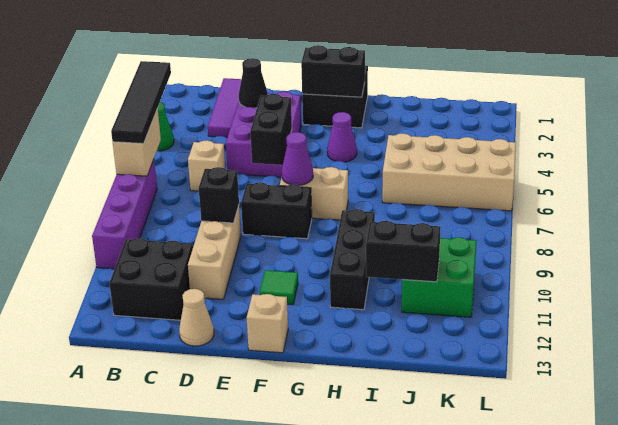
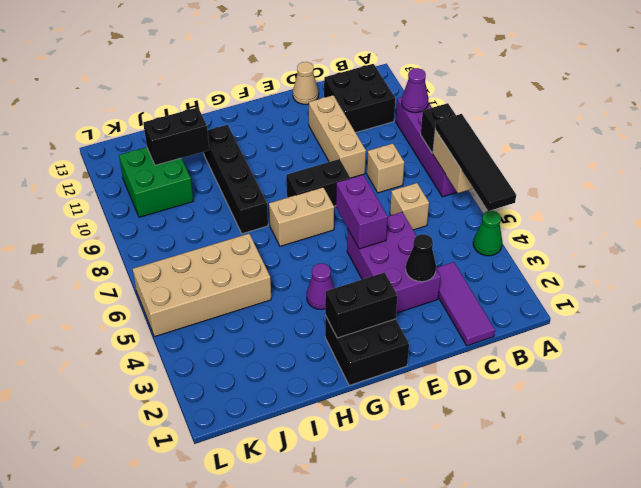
black 1x1 brick [199,167,239,223] -> black 1x1 brick moved to [421,103,456,153]
black 1x2 brick [250,94,292,165] -> purple 1x2 brick [336,175,388,249]
purple 1x1 cone [282,132,313,185] -> purple 1x1 cone moved to [402,68,429,113]
green 1x1 tile [260,270,298,305] -> none
tan 1x1 brick [247,294,288,353] -> tan 1x1 brick moved to [367,144,404,193]
black 1x3 brick [330,209,375,310] -> black 1x4 brick [204,125,268,234]

